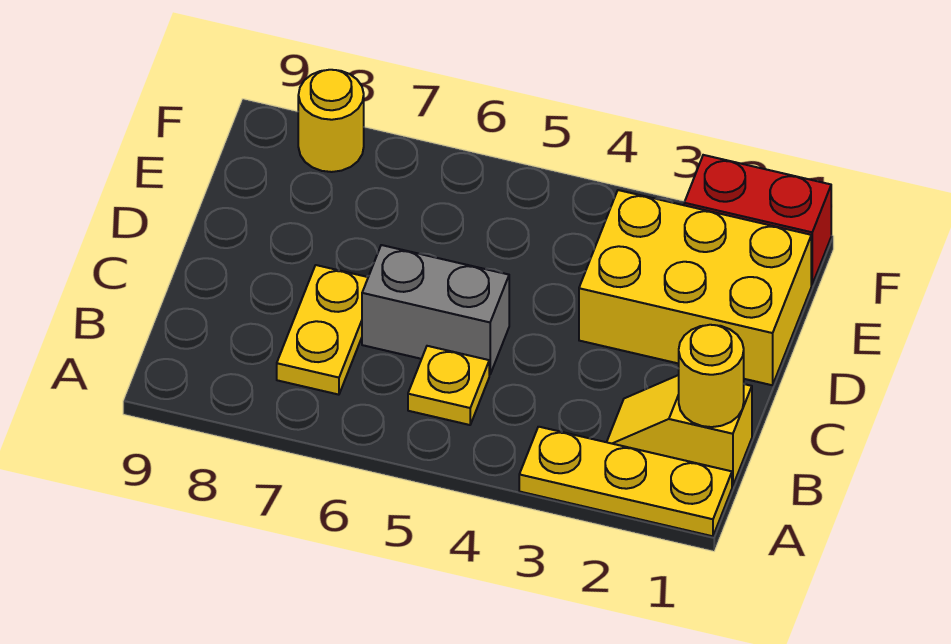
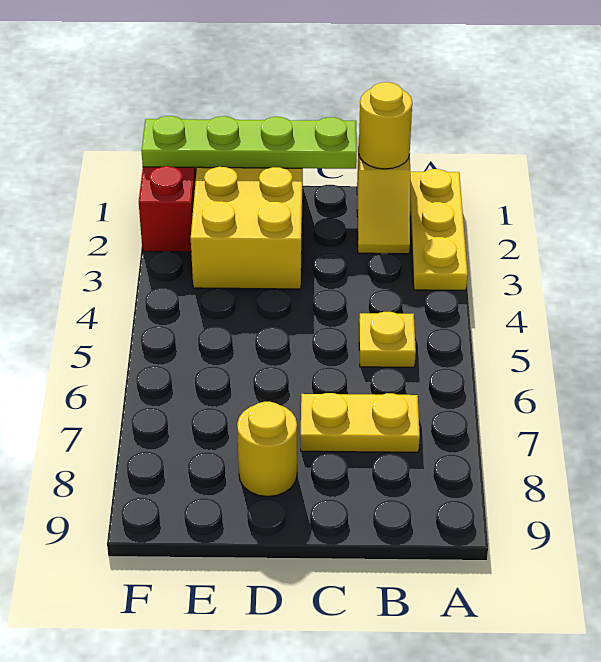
none -> lime 1x4 plate [141,116,357,169]
grey 1x2 brick [362,245,509,375] -> none
yellow 1x1 round brick [298,70,364,172] -> yellow 1x1 round brick moved to [237,402,297,497]

